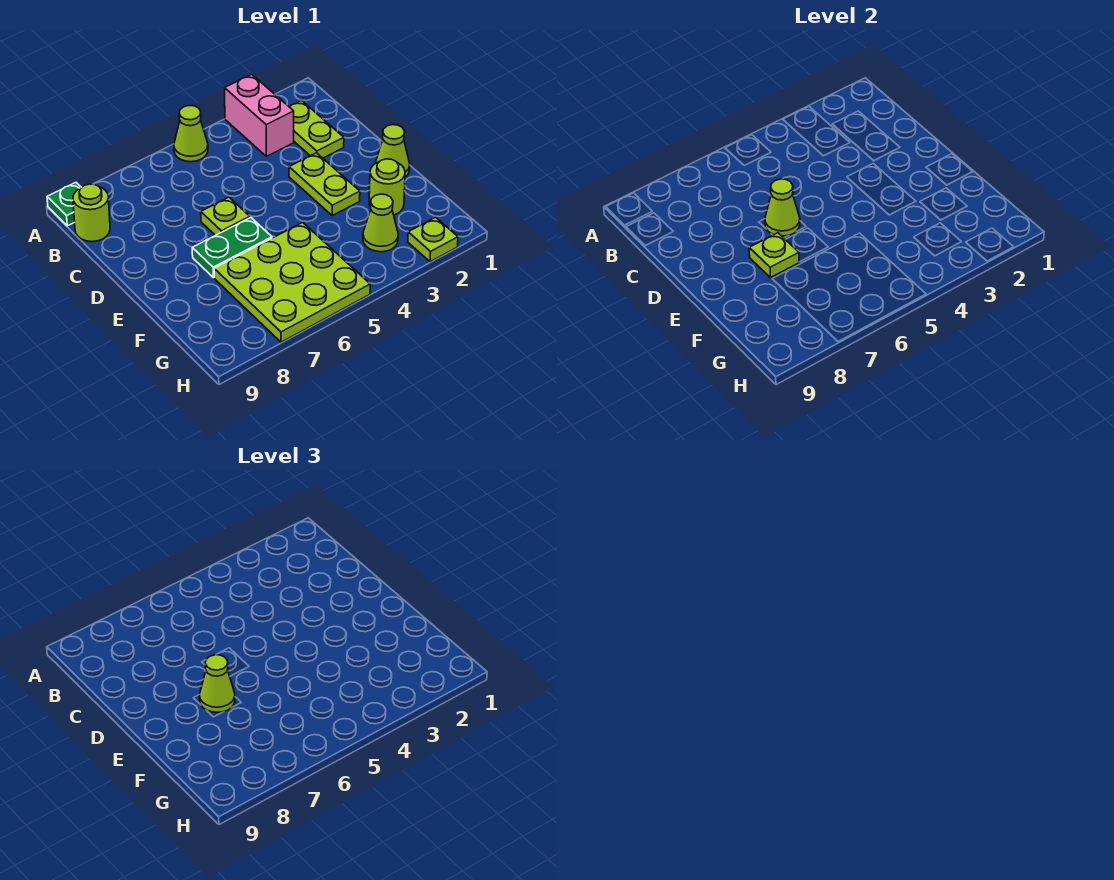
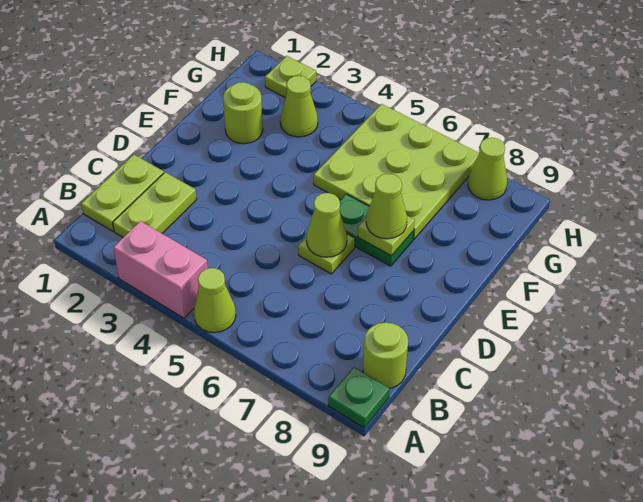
pink 1x2 brick [225,74,294,156] -> pink 1x2 brick turned to [113,221,208,318]
lime 1x2 plate [289,153,360,216] -> lime 1x2 plate moved to [81,155,164,231]
lime 1x1 cone [376,125,410,177] -> lime 1x1 cone moved to [468,138,507,200]

